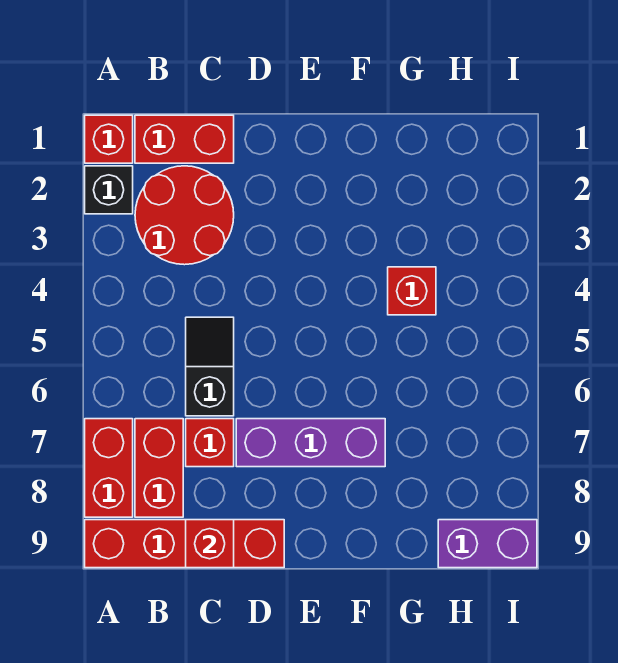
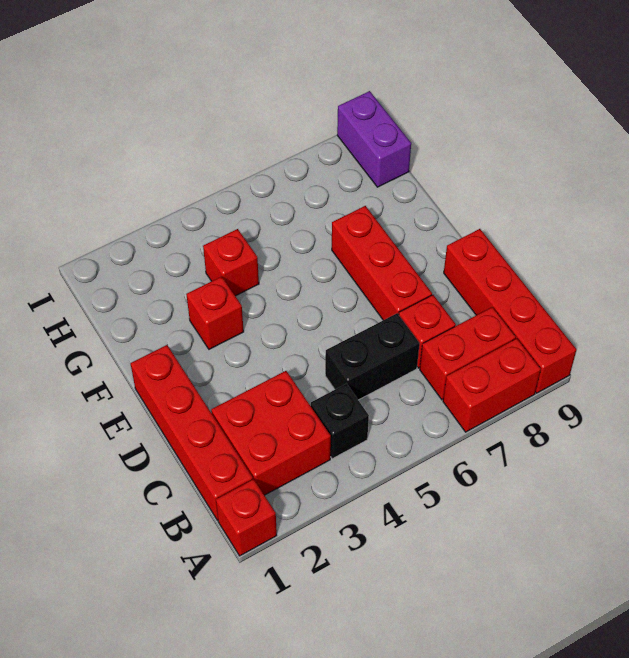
black 1x1 brick [85,166,133,214] -> black 1x1 brick moved to [311,384,369,459]
red 1x2 brick [135,115,234,163] -> red 1x4 brick [130,345,253,521]
red 2x2 round brick [135,166,234,265] -> red 2x2 brick [211,371,331,495]
black 1x2 slope [186,317,234,416] -> black 1x2 brick [325,313,419,400]
red 1x1 brick [186,520,234,568] -> red 1x1 brick moved to [186,277,244,349]
purple 1x3 brick [236,419,385,467] -> red 1x3 brick [332,206,432,320]

